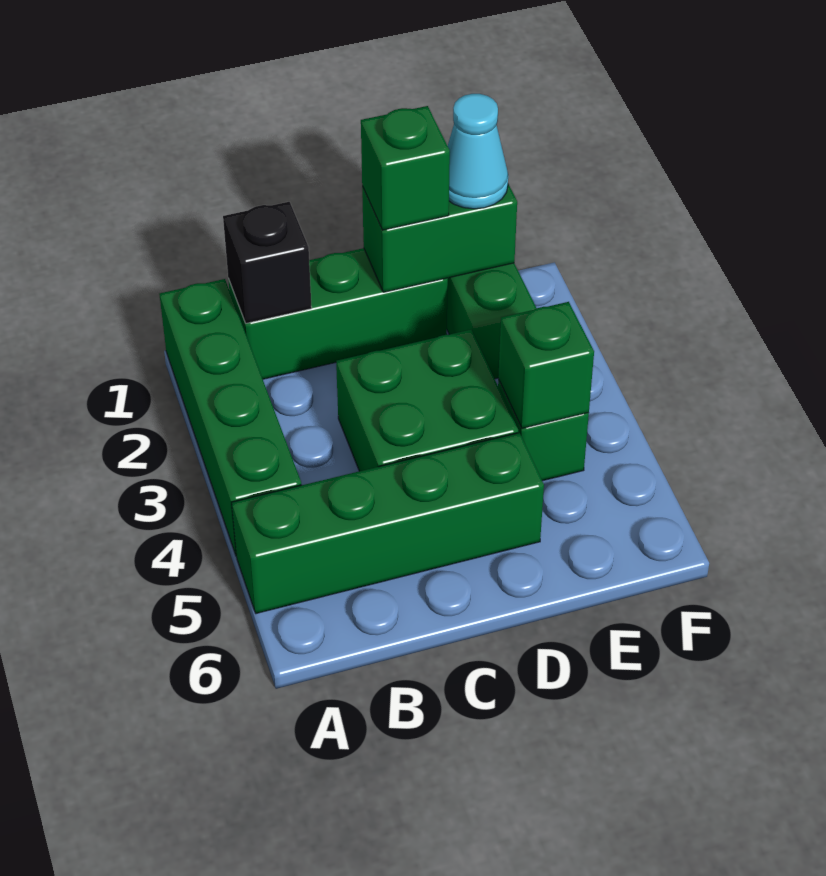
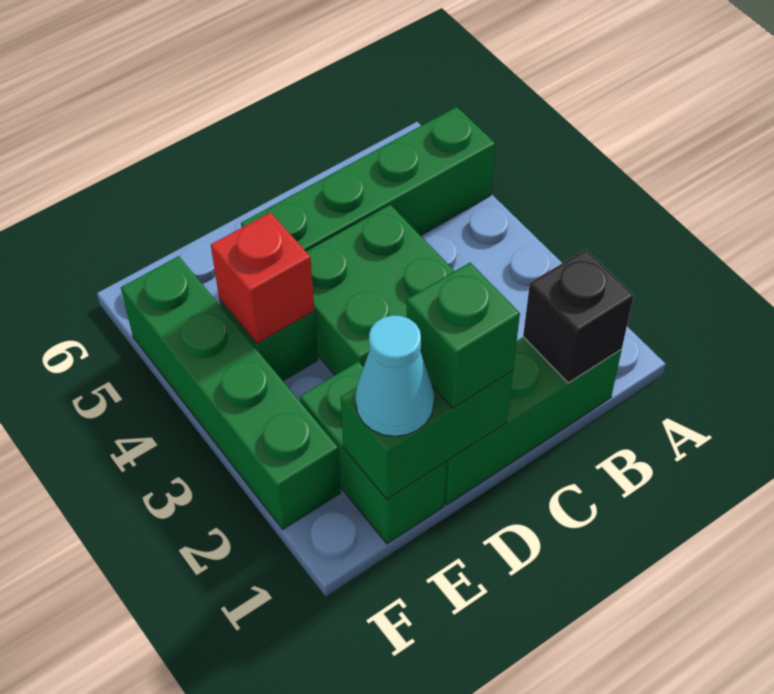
green 1x4 brick [159,279,301,556] -> green 1x4 brick moved to [121,256,341,529]
green 1x1 brick [498,302,594,428] -> red 1x1 brick [211,212,314,344]

